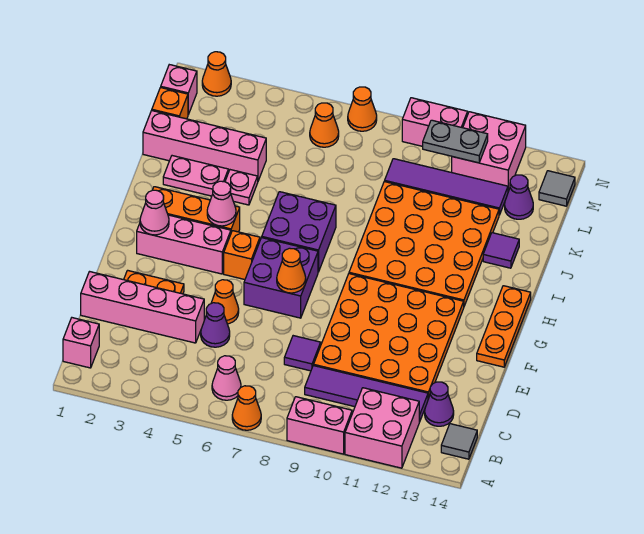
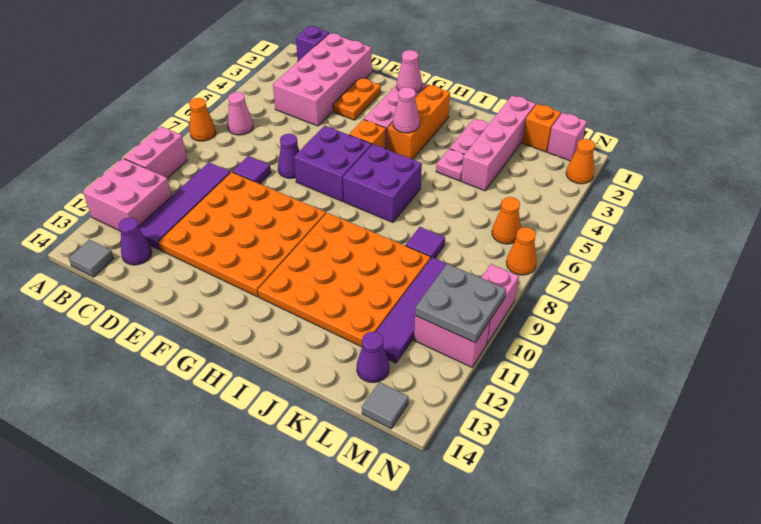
pink 1x1 brick [63,318,99,368] -> purple 1x1 brick [296,26,329,61]
pink 1x4 brick [81,272,204,343] -> pink 2x4 brick [273,33,372,126]
purple 1x1 cone [201,303,230,347] -> purple 1x1 cone moved to [278,134,299,178]
orange 1x1 cone [211,280,239,324] -> none
orange 1x1 cone [277,248,306,293] -> none
orange 1x3 plate [477,286,531,367] -> none
purple 1x1 tile [483,233,519,268] -> purple 1x1 tile moved to [405,227,445,258]
grey 1x2 plate [423,120,488,163] -> grey 2x2 plate [415,264,506,343]
pink 2x2 brick [452,112,526,191] -> pink 1x2 brick [414,316,490,367]

